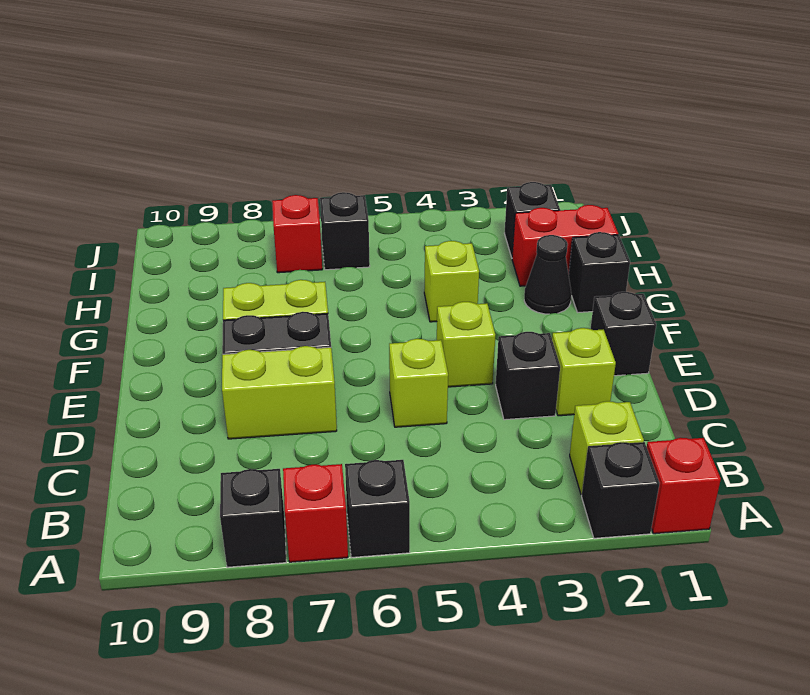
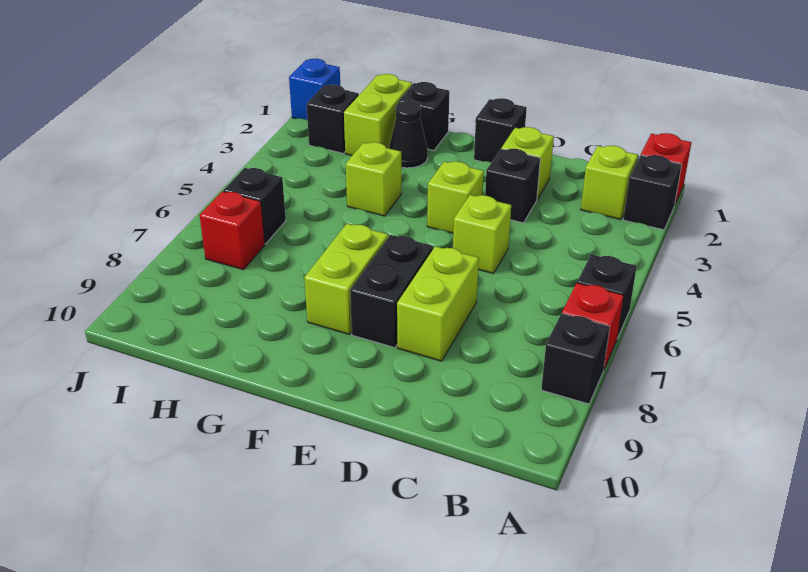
red 1x2 brick [512,205,618,286] -> lime 1x2 brick [344,74,412,155]
none -> blue 1x1 brick [289,59,340,120]

